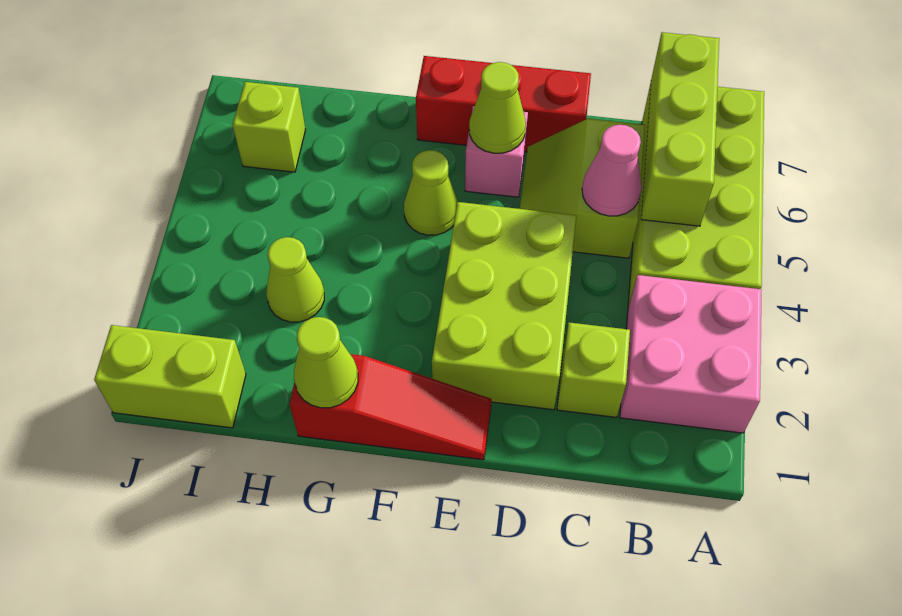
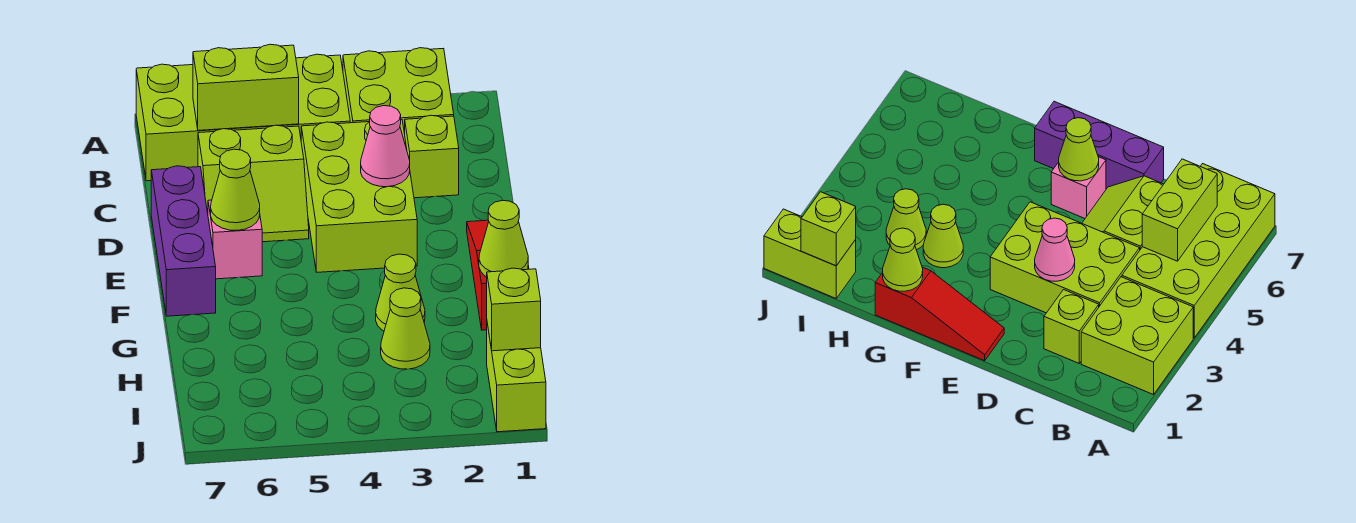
pink 2x2 brick [620,275,762,433] -> lime 2x2 brick [343,48,454,134]
lime 1x3 brick [641,32,719,226] -> lime 1x2 brick [193,44,299,130]
pink 1x1 cone [582,125,642,216] -> pink 1x1 cone moved to [361,106,410,187]
lime 2x3 brick [432,202,576,410] -> lime 2x3 brick turned to [301,120,417,272]
red 1x3 brick [416,56,591,152] -> purple 1x3 brick [151,166,216,316]
lime 1x1 cone [404,150,458,235] -> lime 1x1 cone moved to [376,254,425,331]
lime 1x1 brick [233,82,305,172] -> lime 1x1 brick moved to [487,268,541,351]

